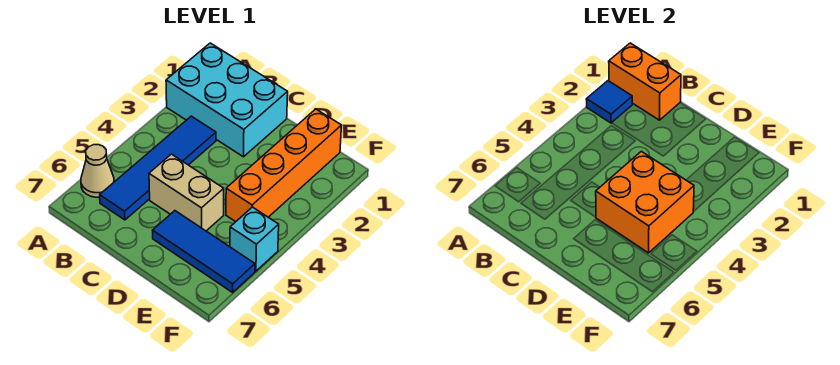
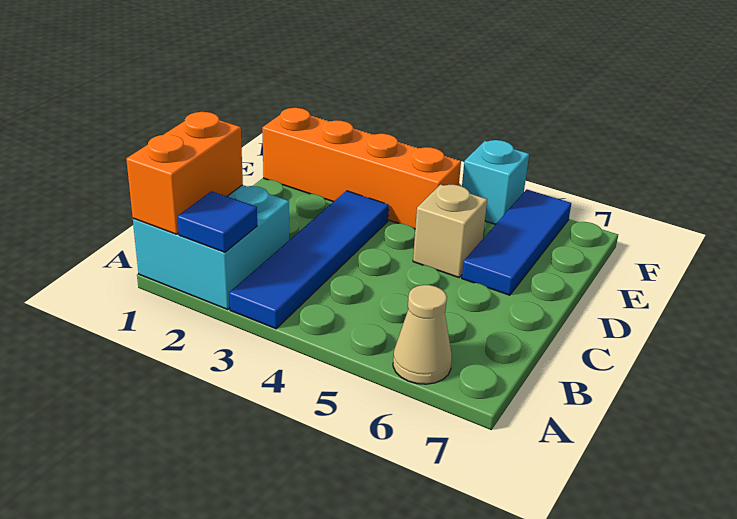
cyan 2x3 brick [166,43,288,157] -> cyan 2x2 brick [133,185,289,309]
blue 1x4 tile [100,116,216,220] -> blue 1x4 tile turned to [229,191,389,329]
tan 1x2 brick [149,154,224,231] -> tan 1x1 brick [413,184,487,277]
orange 2x2 brick [596,151,694,253] -> none

